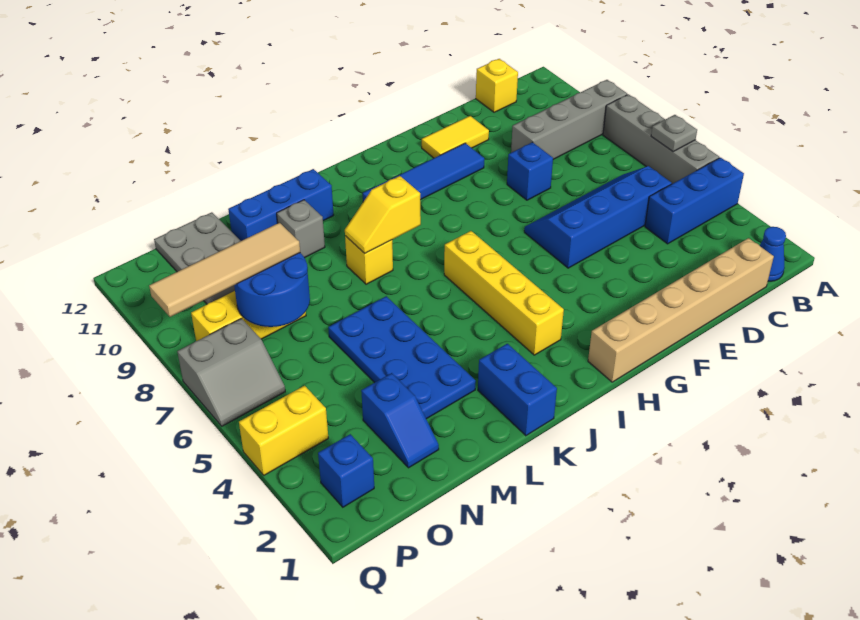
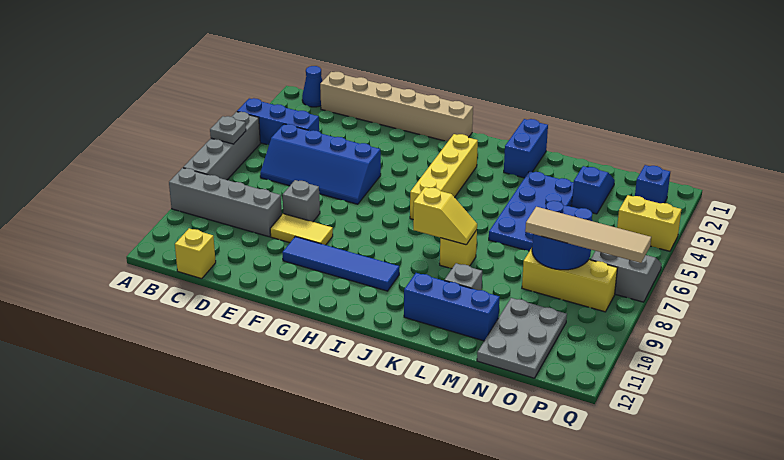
blue 1x1 brick [507,142,553,200] -> grey 1x1 brick [283,180,320,222]
yellow 1x2 tile [422,116,489,158] -> yellow 1x2 tile moved to [270,214,333,245]

